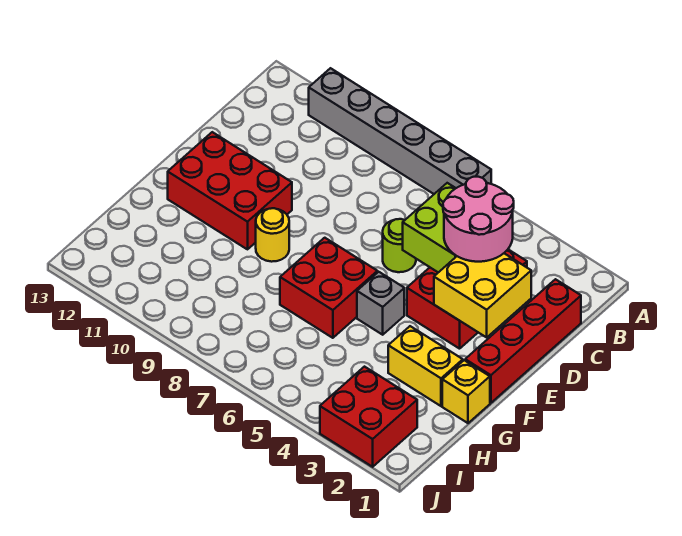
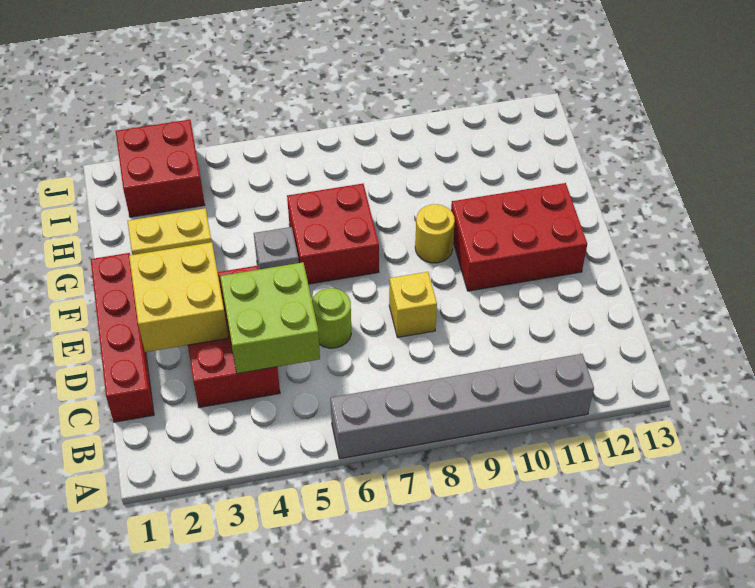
pink 2x2 round brick [443,177,514,262] -> none
yellow 1x1 brick [442,360,490,423] -> yellow 1x1 brick moved to [389,272,437,337]

